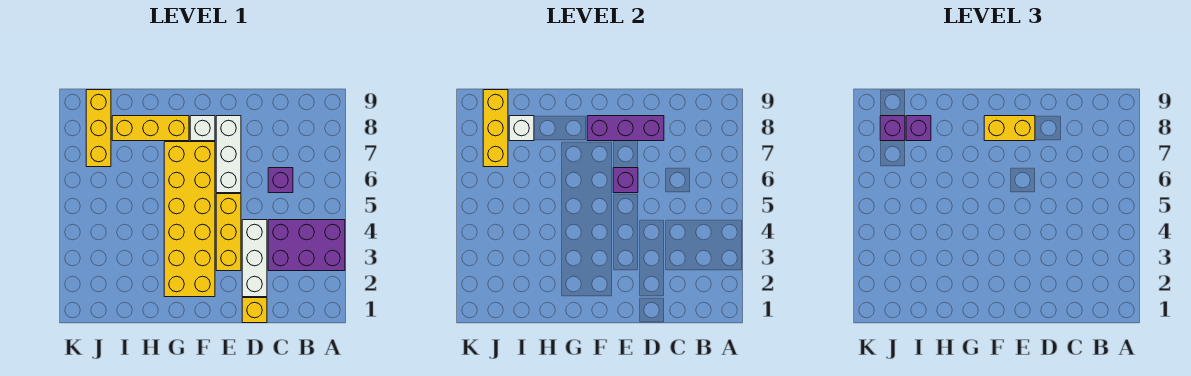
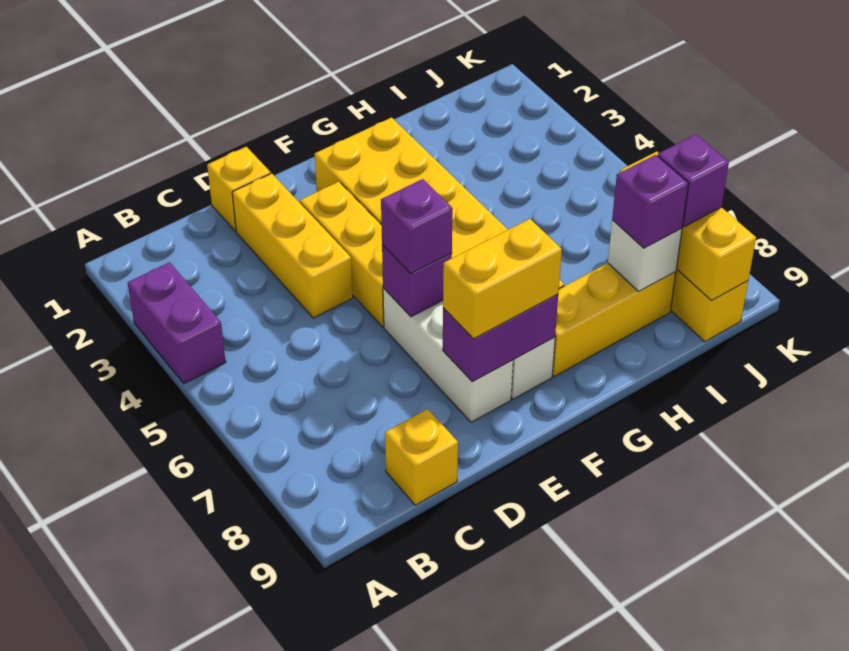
purple 2x3 brick [268,220,345,271] -> purple 1x2 brick [128,262,226,383]
purple 1x1 brick [268,168,293,193] -> purple 1x1 brick moved to [381,179,453,274]
none -> yellow 1x1 brick [385,409,458,505]
white 1x3 brick [242,220,267,297] -> yellow 1x3 brick [232,173,353,318]
purple 1x3 brick [587,116,664,141] -> purple 1x2 brick [443,294,558,381]

